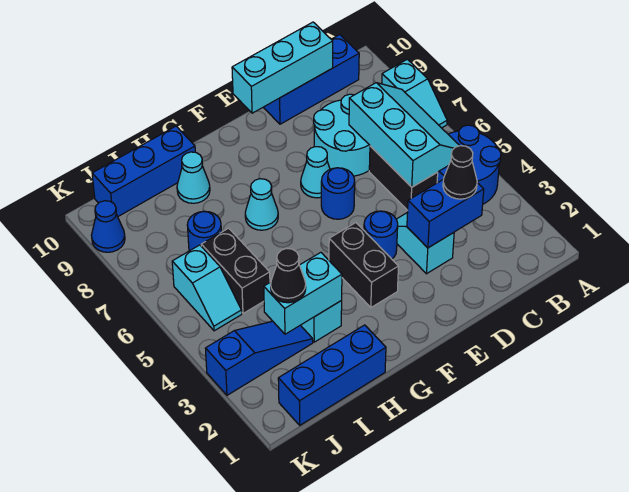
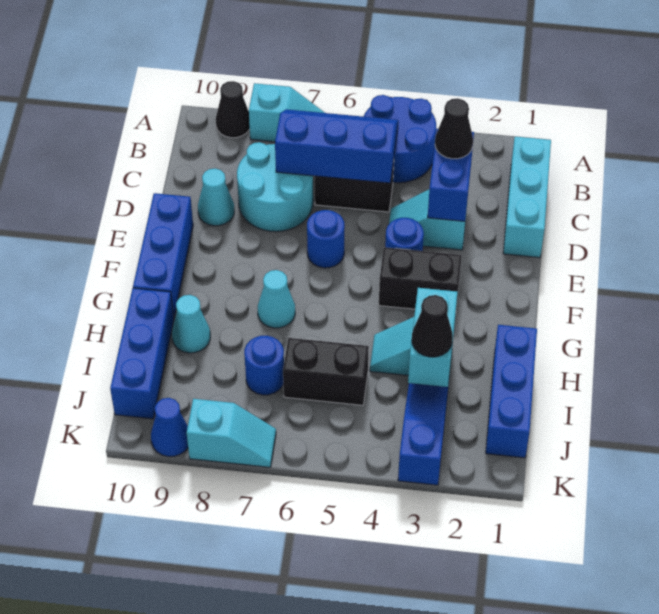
none -> black 1x1 cone [216,81,250,138]
cyan 2x3 slope [349,83,460,187] -> blue 2x3 slope [275,109,398,183]
blue 1x3 brick [263,35,359,124] -> blue 1x3 brick moved to [133,193,193,317]
cyan 1x3 brick [232,22,333,113] -> cyan 1x3 brick moved to [503,137,551,258]
cyan 1x1 cone [301,147,330,198] -> cyan 1x1 cone moved to [198,168,234,226]
cyan 1x2 slope [172,245,242,331] -> cyan 1x2 slope moved to [187,399,276,467]

